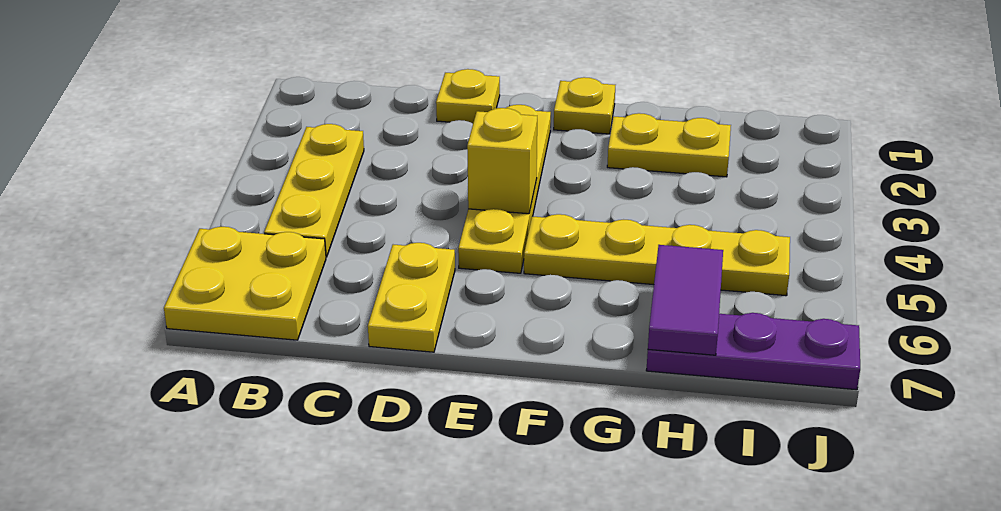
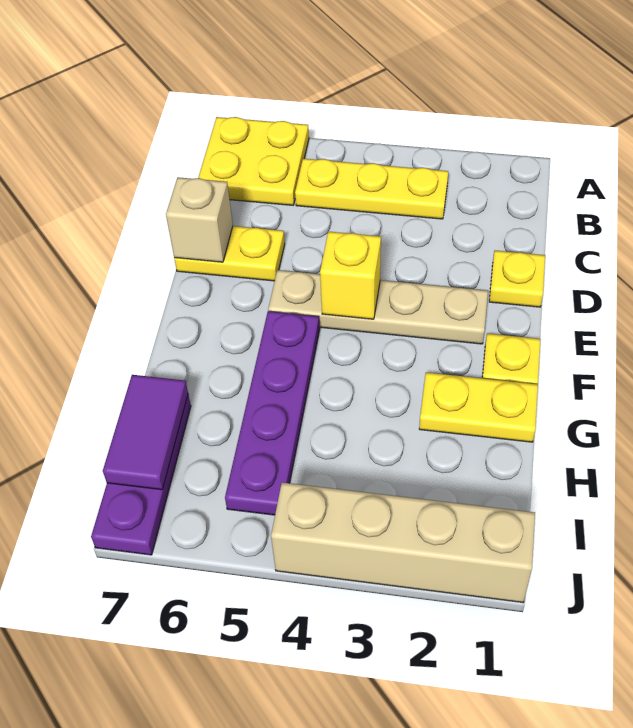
none -> tan 1x1 brick [166,177,233,262]
yellow 1x4 plate [458,105,551,273] -> tan 1x4 plate [268,270,488,344]
yellow 1x4 plate [524,214,790,296] -> purple 1x4 plate [225,311,320,515]
yellow 1x2 plate [607,113,731,177] -> yellow 1x2 plate turned to [419,372,538,442]
purple 1x2 tile [648,245,723,355] -> purple 1x2 tile turned to [103,375,188,490]
none -> tan 1x4 brick [271,482,535,602]

